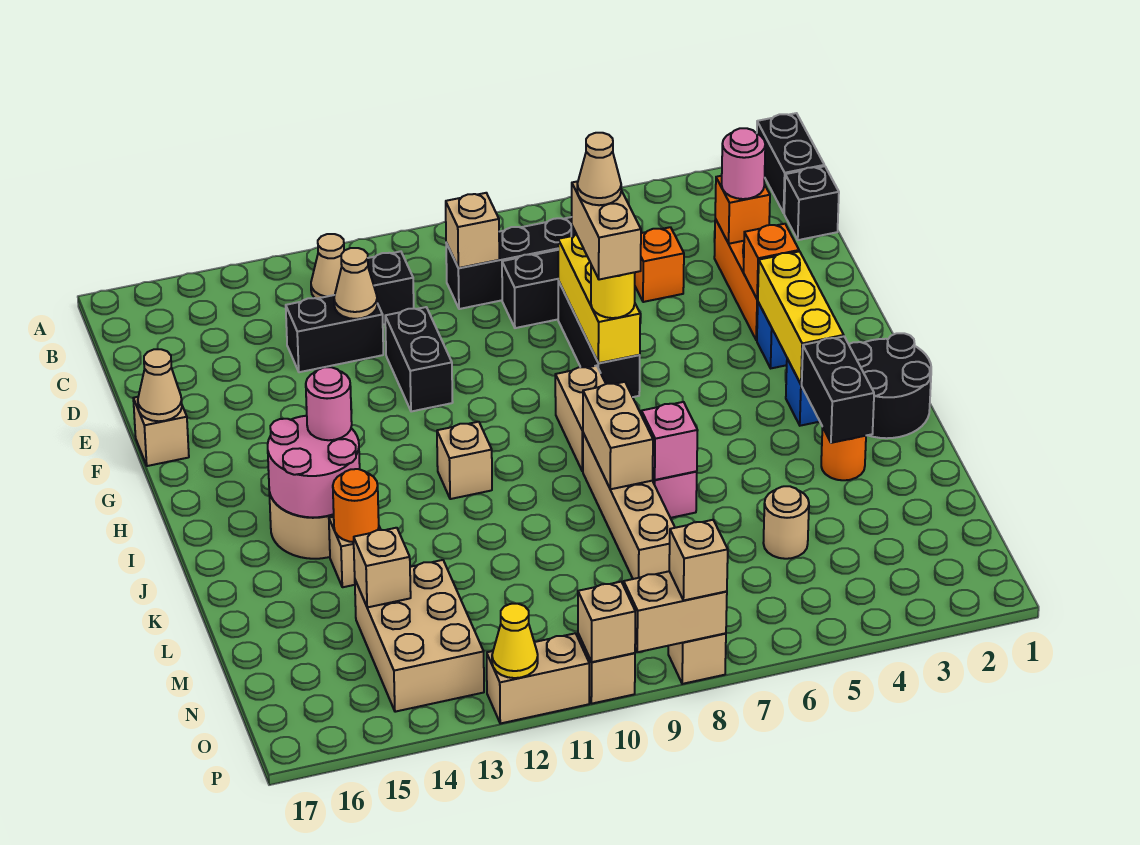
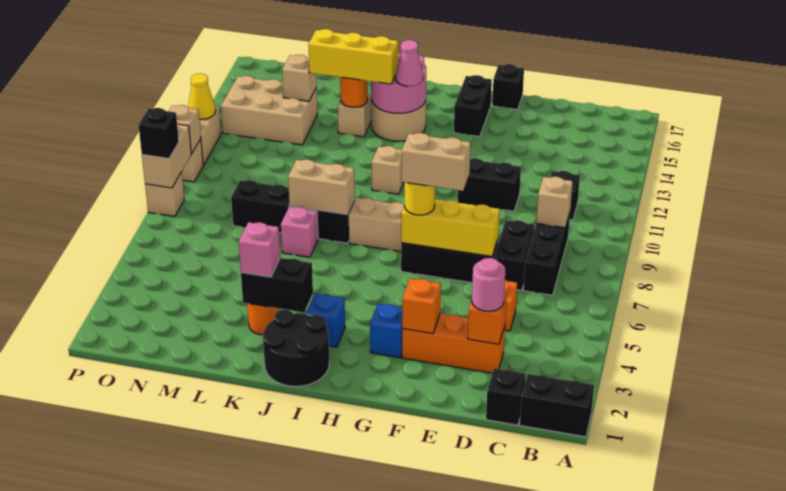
tan 1x1 cone [311,234,344,299] -> none
black 1x2 brick [286,295,383,372] -> black 1x2 brick moved to [454,75,492,137]
tan 1x1 cone [334,248,377,319] -> none
tan 1x1 cone [577,133,621,205] -> none
tan 1x1 brick [133,397,189,466] -> black 1x1 brick [492,64,524,110]
tan 1x1 cone [138,349,182,421] -> none
yellow 1x3 brick [758,251,844,385] -> yellow 1x3 brick moved to [308,29,398,84]
pink 1x1 round brick [306,367,352,440] -> pink 1x1 cone [396,40,423,86]
tan 1x4 brick [583,433,675,579] -> black 1x4 brick [231,180,355,243]
pink 1x1 brick [641,402,698,480] -> pink 1x1 brick moved to [239,222,280,277]
tan 1x1 round brick [763,486,809,559] -> none
tan 1x1 brick [669,520,728,600] -> black 1x1 brick [138,108,179,159]

